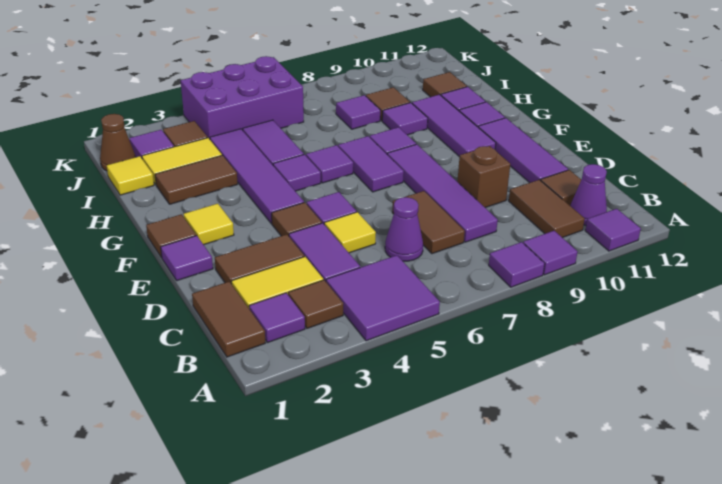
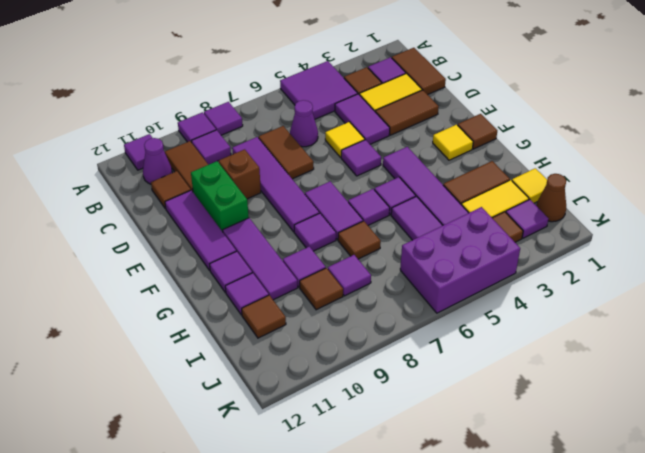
none -> green 1x2 brick [191,161,249,232]
purple 1x1 tile [161,236,213,281] -> purple 1x1 tile moved to [192,130,231,165]
brown 1x1 tile [272,202,322,236] -> brown 1x1 tile moved to [338,221,381,259]

